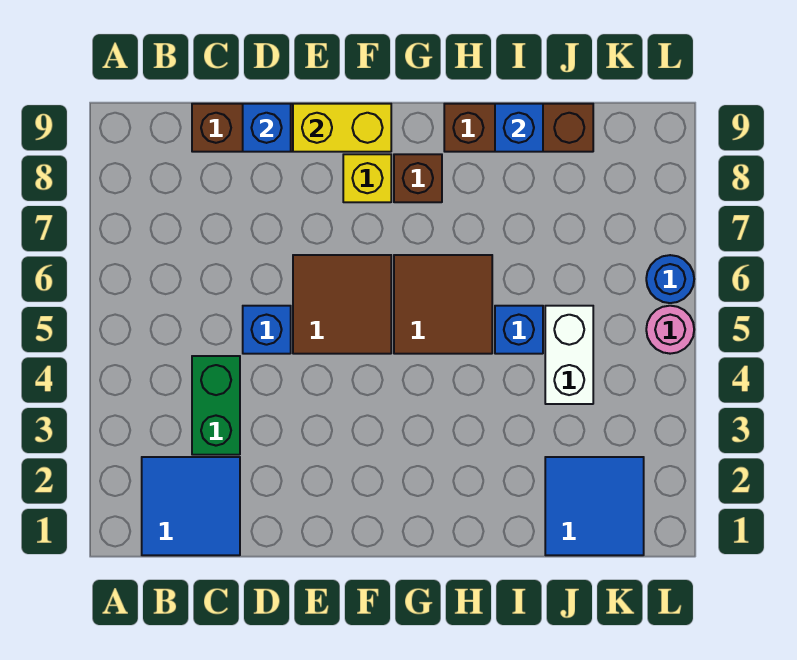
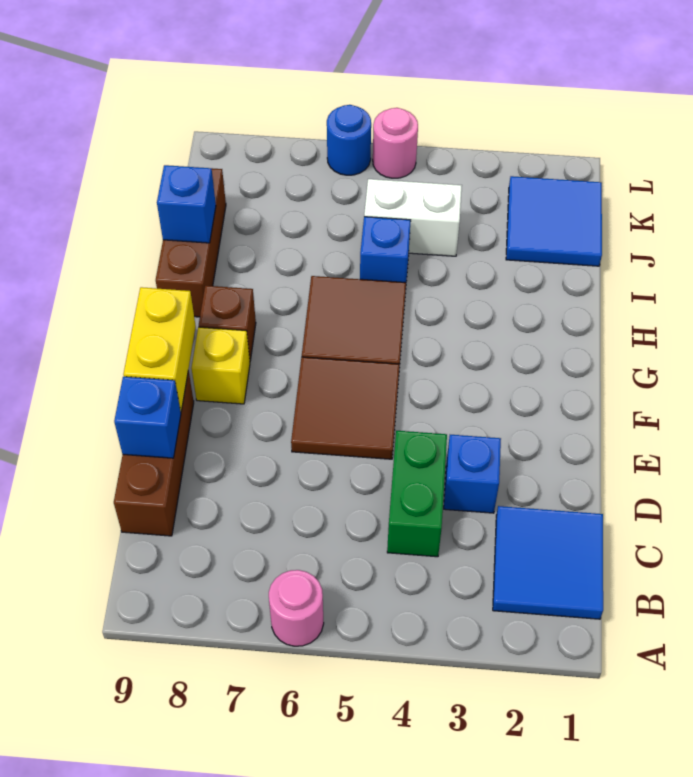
none -> pink 1x1 round brick [269,570,324,646]
green 1x2 brick [192,356,240,455] -> green 1x2 brick turned to [387,431,447,557]
blue 1x1 brick [243,306,291,354] -> blue 1x1 brick moved to [444,435,501,513]

